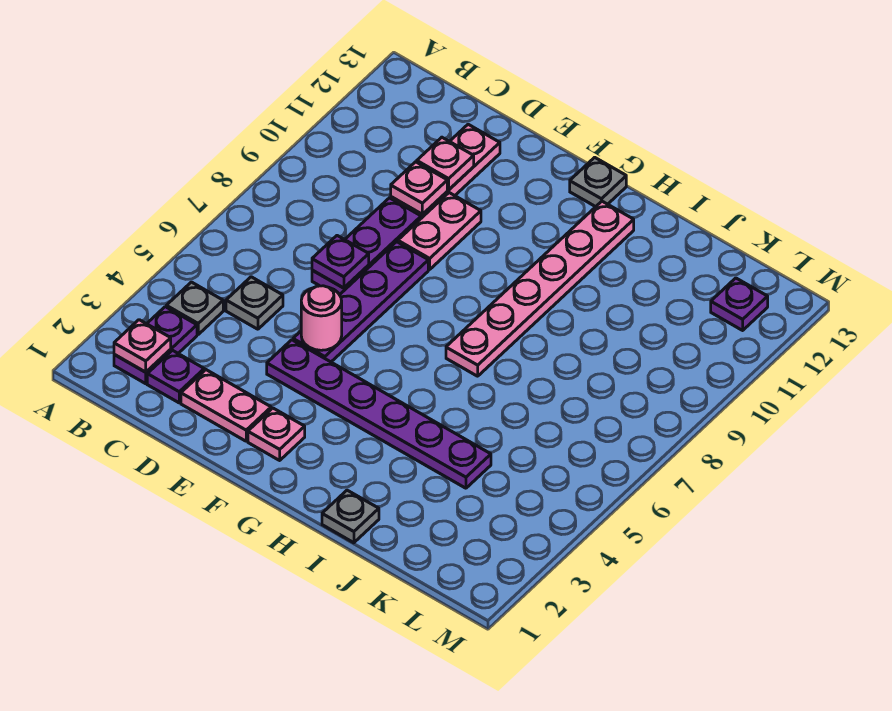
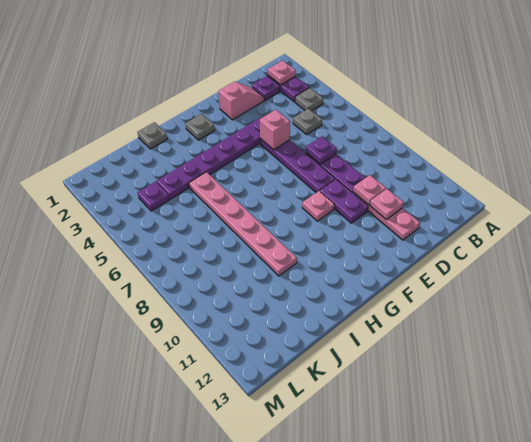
pink 1x2 plate [181,370,271,441] -> pink 1x2 slope [218,81,264,120]
pink 1x1 round brick [301,286,342,350] -> pink 1x1 brick [260,110,290,150]
pink 1x2 plate [398,193,481,269] -> purple 1x2 plate [320,179,368,223]
pink 1x1 plate [248,408,305,460] -> pink 1x1 plate moved to [302,191,335,221]
grey 1x1 plate [570,157,626,207] -> grey 1x1 plate moved to [186,114,215,140]
pink 1x6 plate [446,201,634,376] -> pink 1x6 plate moved to [189,172,297,276]
purple 1x1 plate [711,278,768,330] -> purple 1x1 plate moved to [138,182,170,211]

